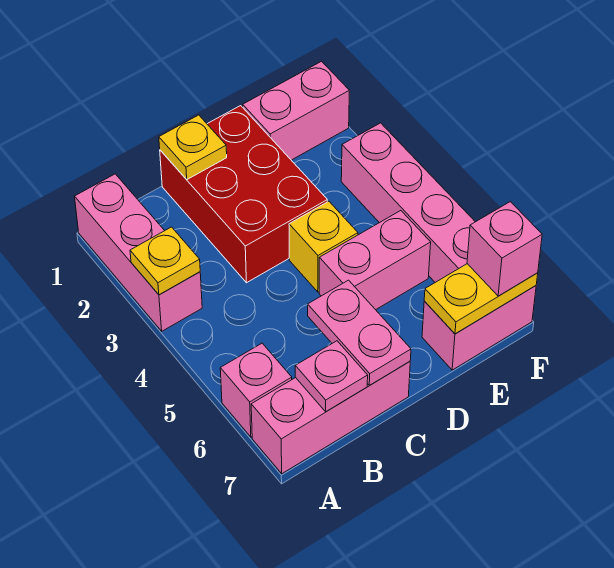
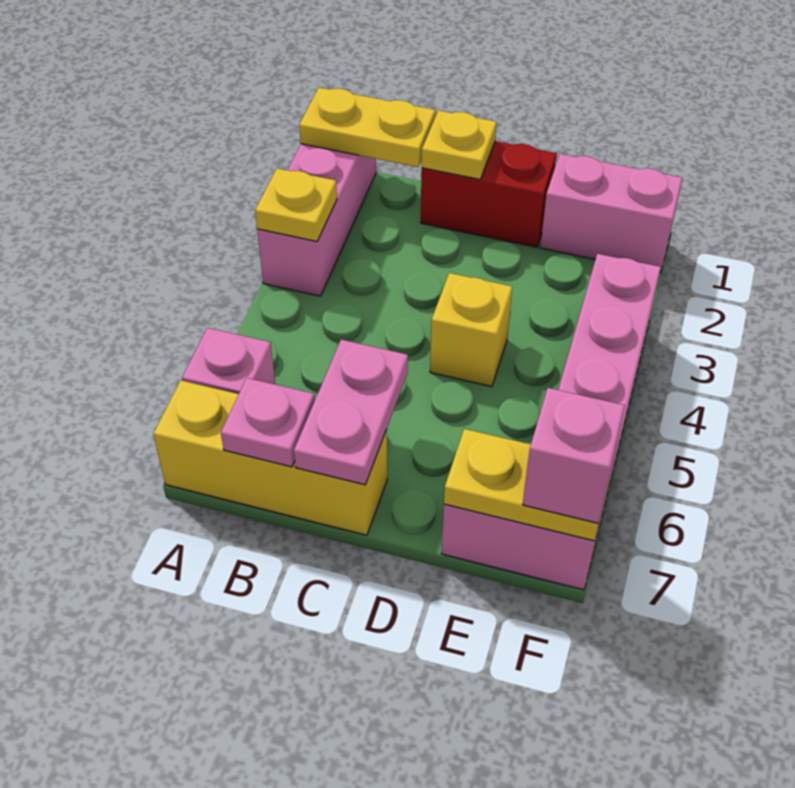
none -> yellow 1x2 plate [299,88,435,167]
pink 1x3 brick [251,362,410,474] -> yellow 1x3 brick [153,380,387,535]
red 2x3 brick [160,106,327,283] -> red 1x2 brick [421,141,557,247]
pink 1x2 brick [319,211,431,310] -> none

